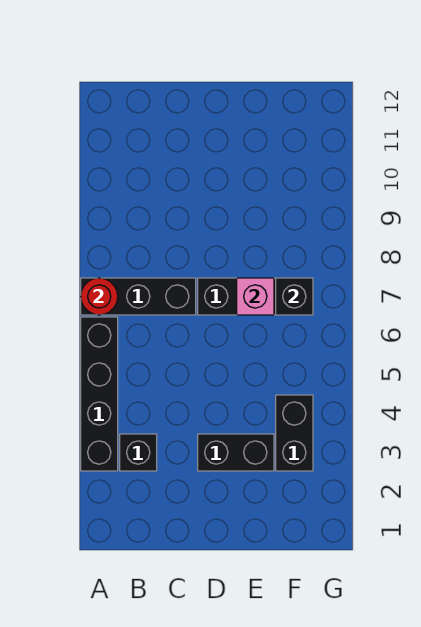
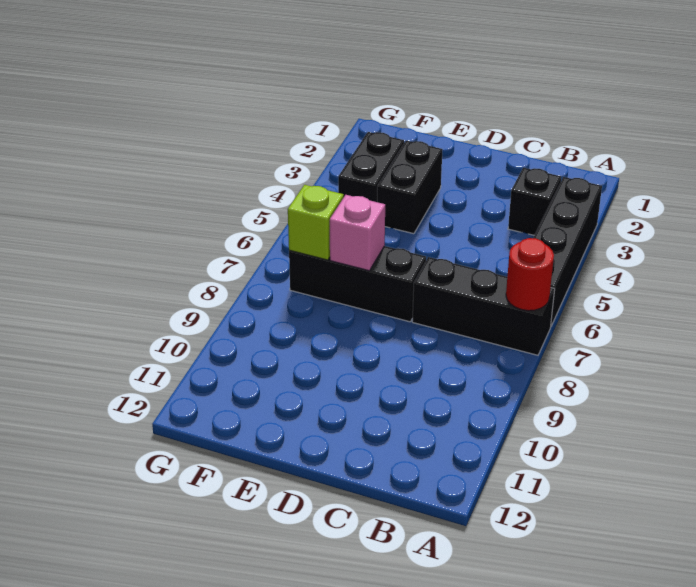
black 1x2 brick [198,434,274,471] -> black 1x2 brick turned to [377,141,442,234]
black 1x1 brick [276,278,313,315] -> lime 1x1 brick [288,185,344,260]

